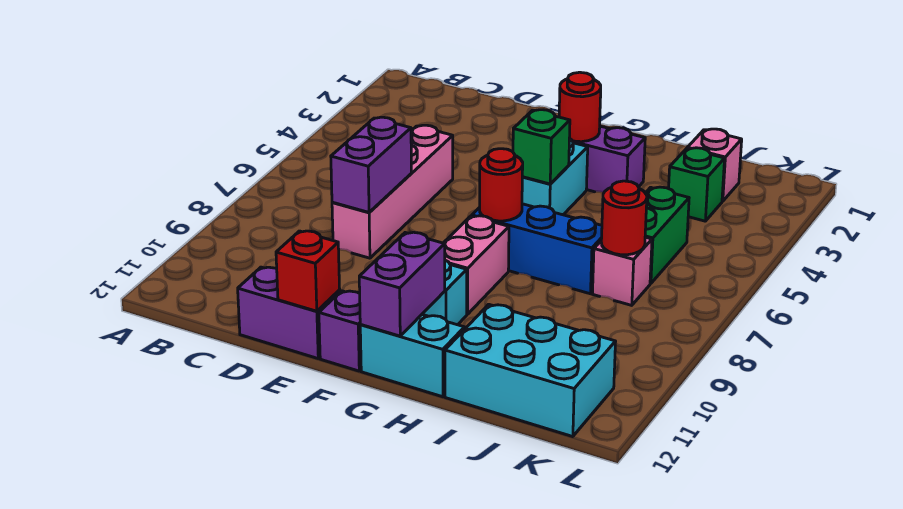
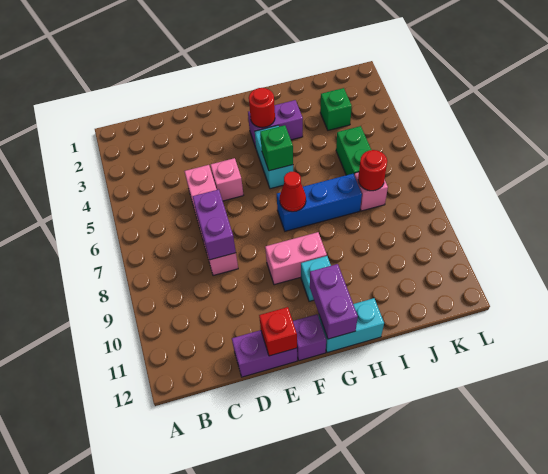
red 1x1 round brick [480,149,523,221] -> red 1x1 cone [280,172,306,212]
pink 1x2 brick [444,216,509,314] -> pink 1x2 brick turned to [265,232,327,285]
cyan 2x3 brick [445,304,616,437] -> none
pink 1x1 brick [687,129,742,201] -> pink 1x1 brick moved to [211,158,243,201]

